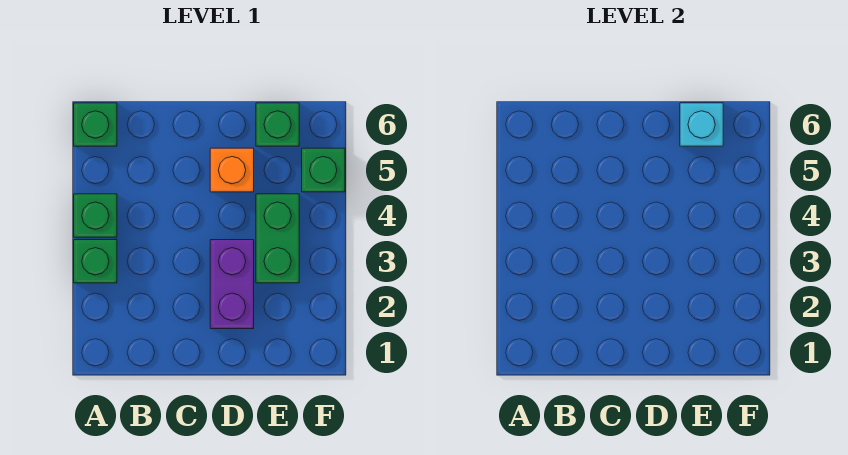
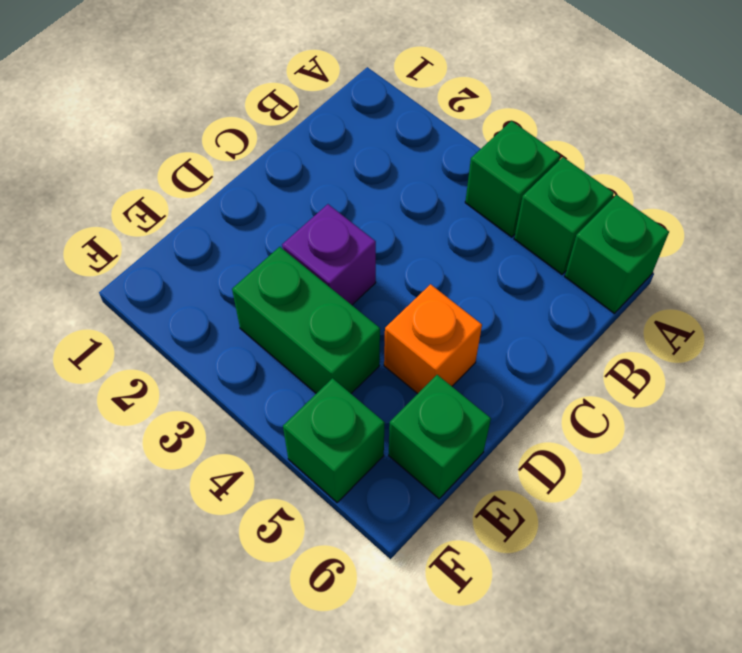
green 1x1 brick [74,240,117,283] -> green 1x1 brick moved to [514,157,614,274]
purple 1x2 brick [210,240,254,329] -> purple 1x1 brick [282,204,376,305]
cyan 1x1 brick [680,103,723,146] -> none

